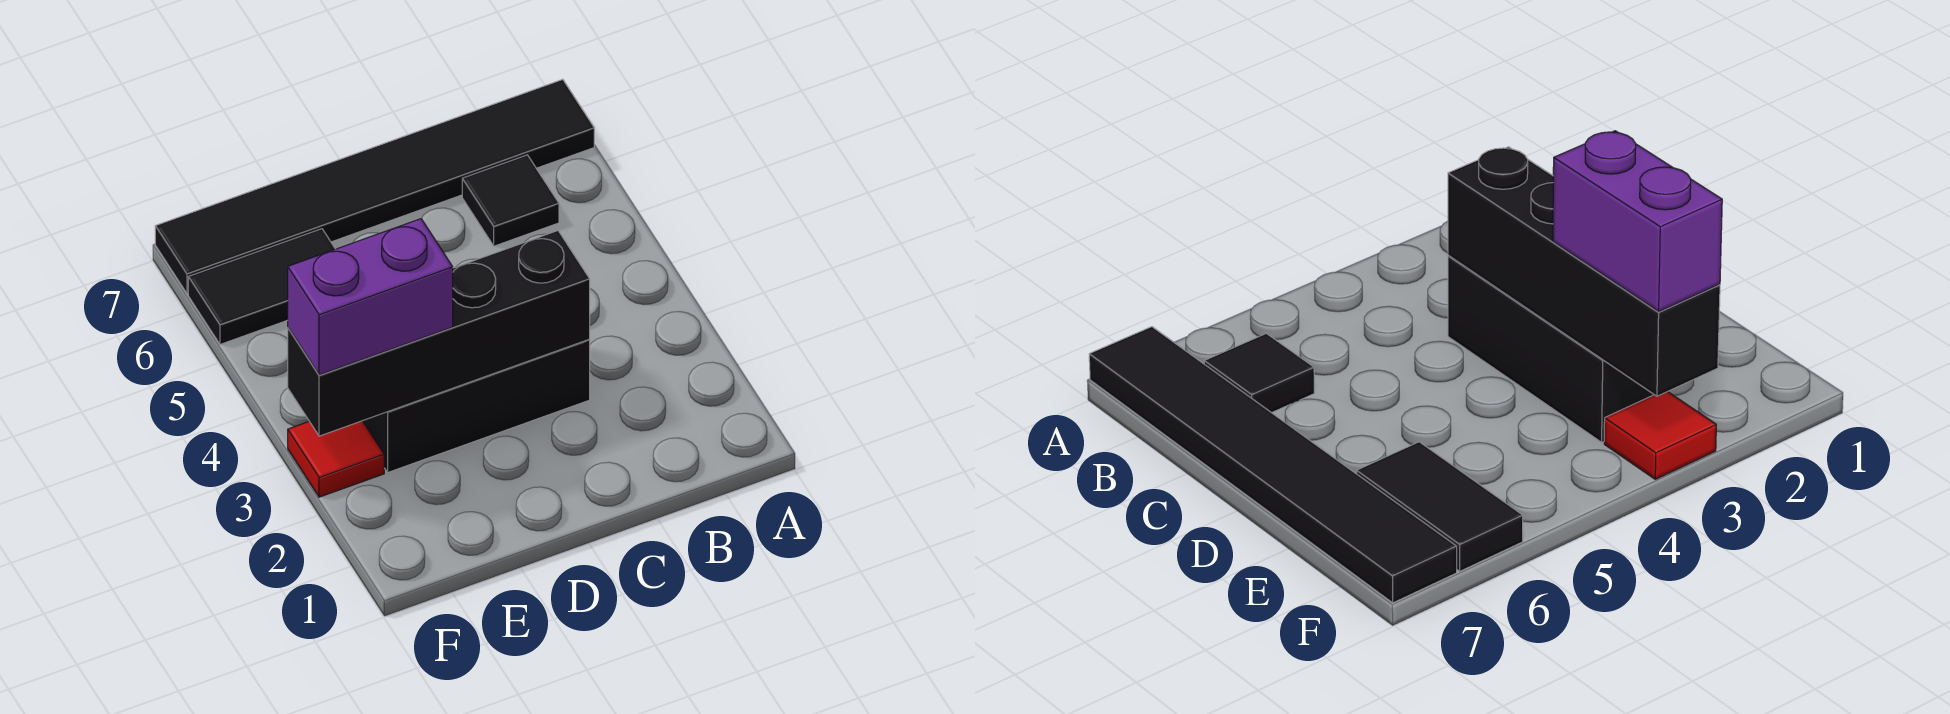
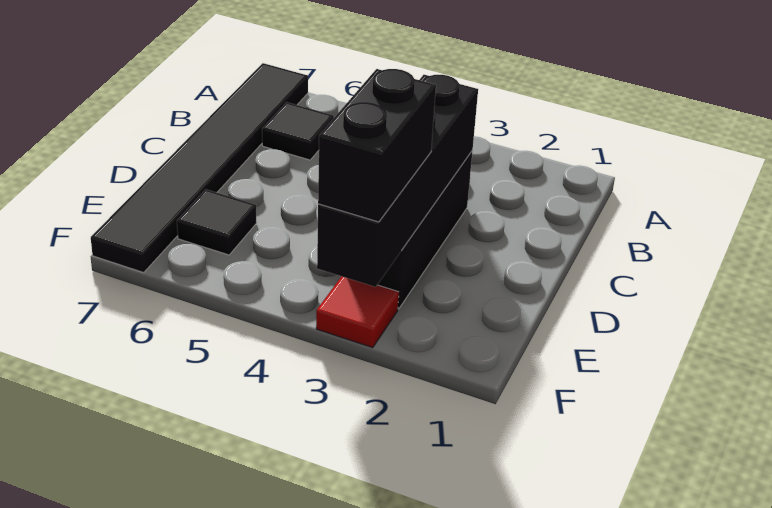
purple 1x2 brick [288,219,453,375] -> black 1x2 brick [318,69,436,222]
black 1x2 tile [188,229,335,344] -> black 1x1 tile [177,189,257,255]

